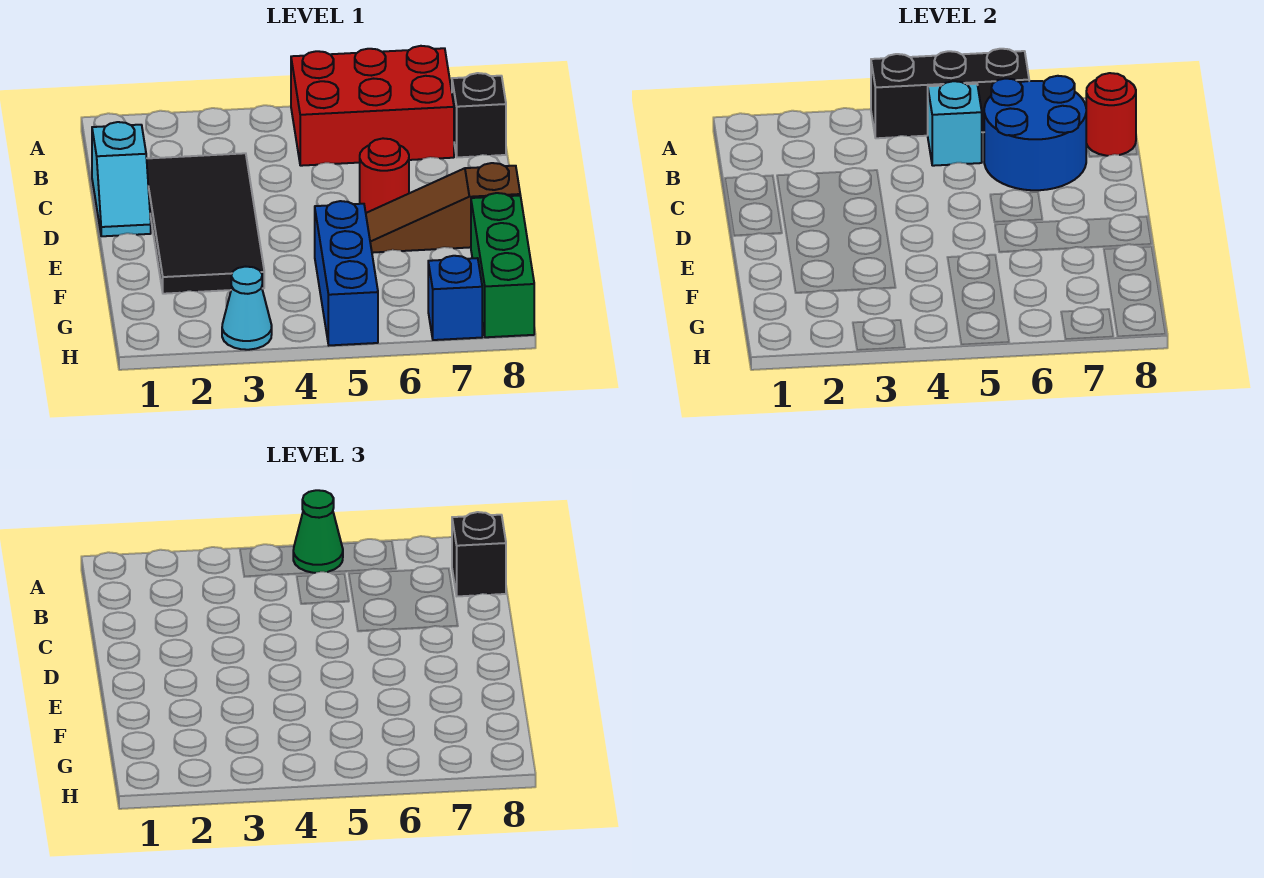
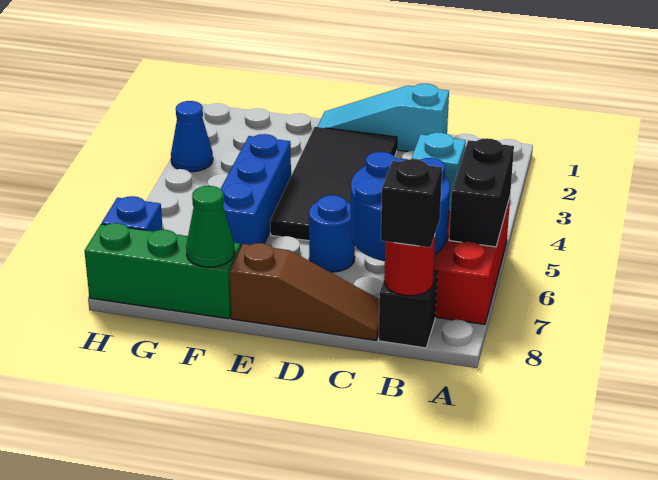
black 1x3 brick [871,49,1029,138] -> black 1x2 brick [449,138,514,247]
green 1x1 cone [293,490,343,573] -> green 1x1 cone moved to [186,186,235,267]
cyan 1x2 slope [92,122,151,236] -> cyan 1x3 slope [318,84,449,152]
black 2x4 tile [147,153,264,294] -> black 2x4 tile turned to [270,127,397,241]
red 1x1 round brick [360,138,409,213] -> blue 1x1 round brick [309,195,355,272]
brown 1x3 slope [366,163,520,253] -> brown 1x3 slope turned to [229,243,379,340]
blue 1x3 brick [315,201,378,345] -> blue 1x3 brick turned to [221,134,291,246]
cyan 1x1 cone [222,267,272,350] -> blue 1x1 cone [171,101,213,172]

